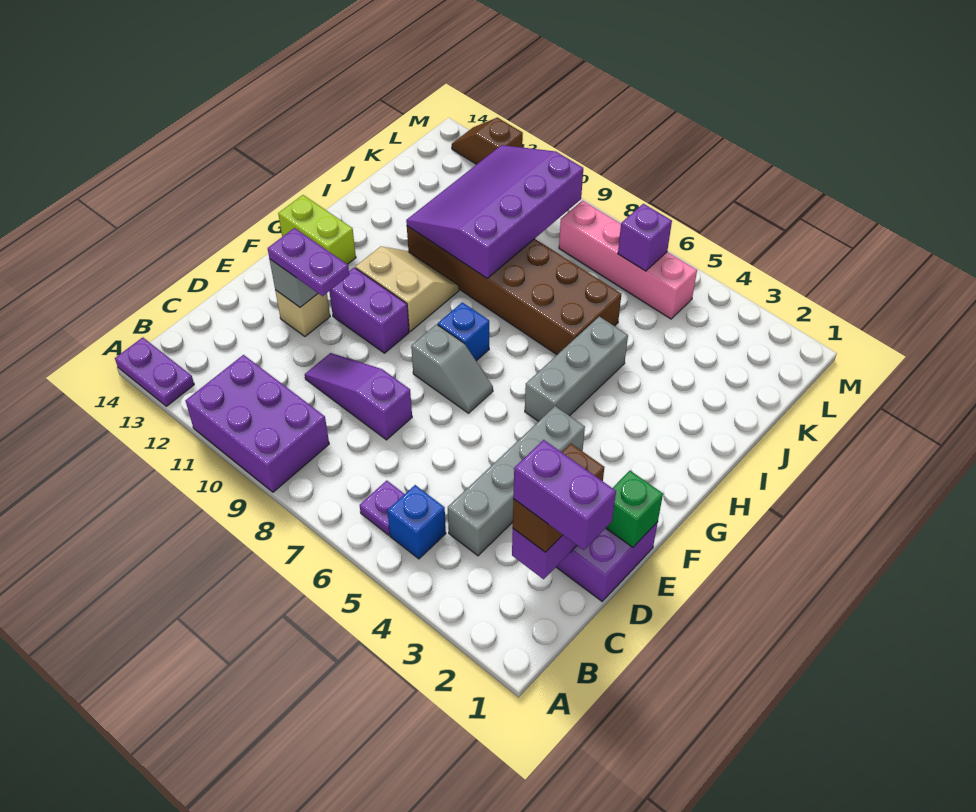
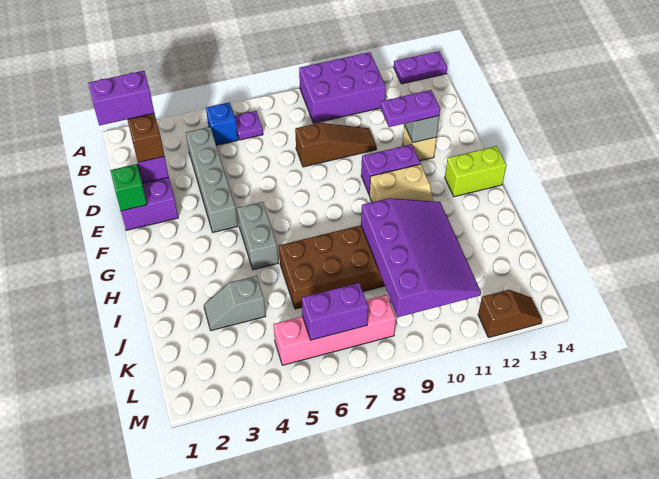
purple 1x3 slope [305,353,412,440] -> brown 1x3 slope [295,123,377,167]
grey 1x2 slope [411,324,493,413] -> grey 1x2 slope moved to [204,276,266,331]
grey 1x3 brick [525,316,628,421] -> grey 1x2 brick [237,202,278,270]
blue 1x1 brick [438,302,489,361] -> none
purple 1x1 brick [618,204,672,271] -> purple 1x2 brick [302,283,368,340]

